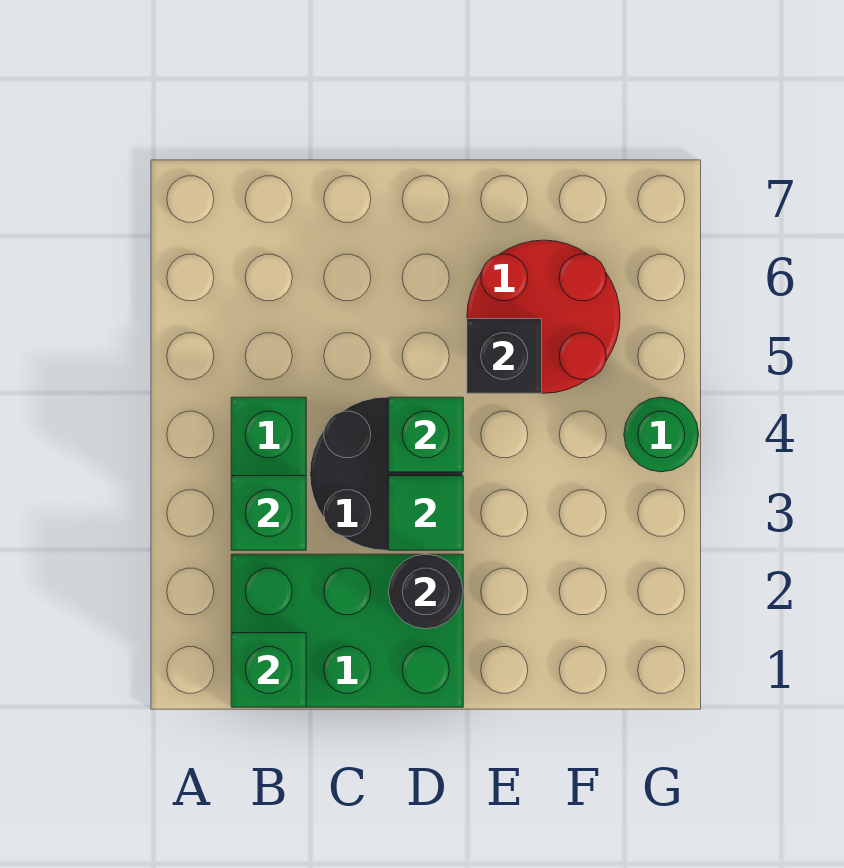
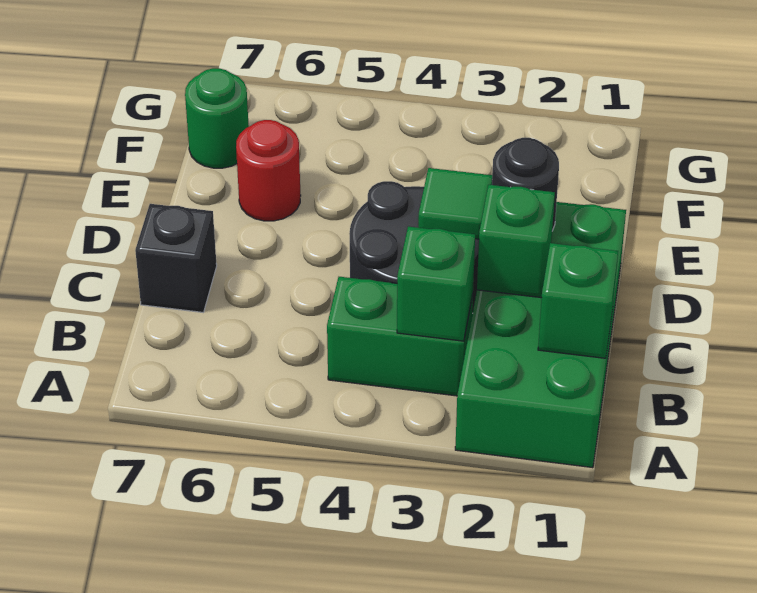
green 2x3 brick [231,554,463,707] -> green 2x4 brick [455,202,626,468]
green 1x1 brick [388,397,463,472] -> green 1x1 brick moved to [477,185,555,298]
red 2x2 round brick [467,240,620,393] -> red 1x1 round brick [236,120,301,221]
black 1x1 brick [467,319,542,393] -> black 1x1 brick moved to [135,204,217,312]
green 1x1 round brick [624,397,699,472] -> green 1x1 round brick moved to [185,68,249,168]

